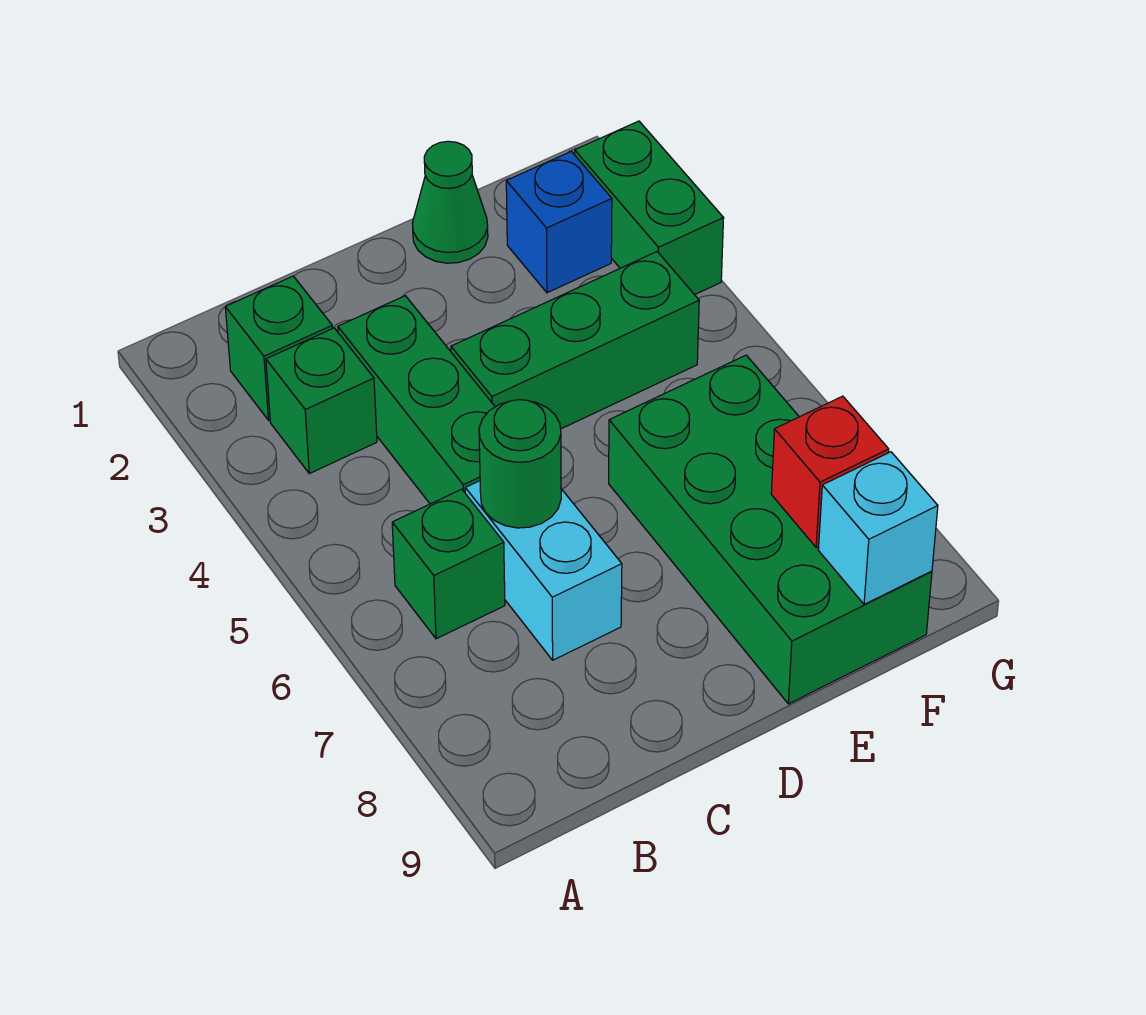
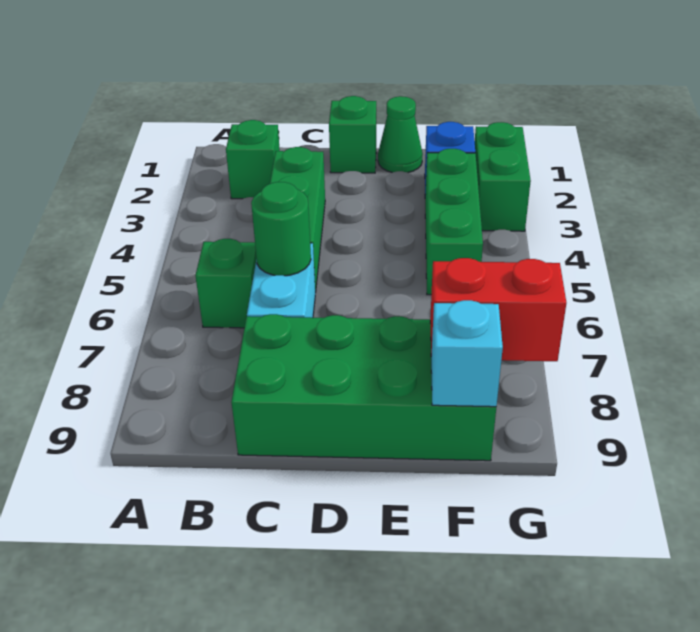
green 1x1 brick [266,328,377,474] -> green 1x1 brick moved to [329,96,376,173]
green 1x3 brick [451,252,699,429] -> green 1x3 brick turned to [425,149,483,295]
green 2x4 brick [609,355,932,704] -> green 2x4 brick turned to [231,314,496,461]
red 1x1 brick [771,396,889,548] -> red 1x2 brick [430,258,566,361]

